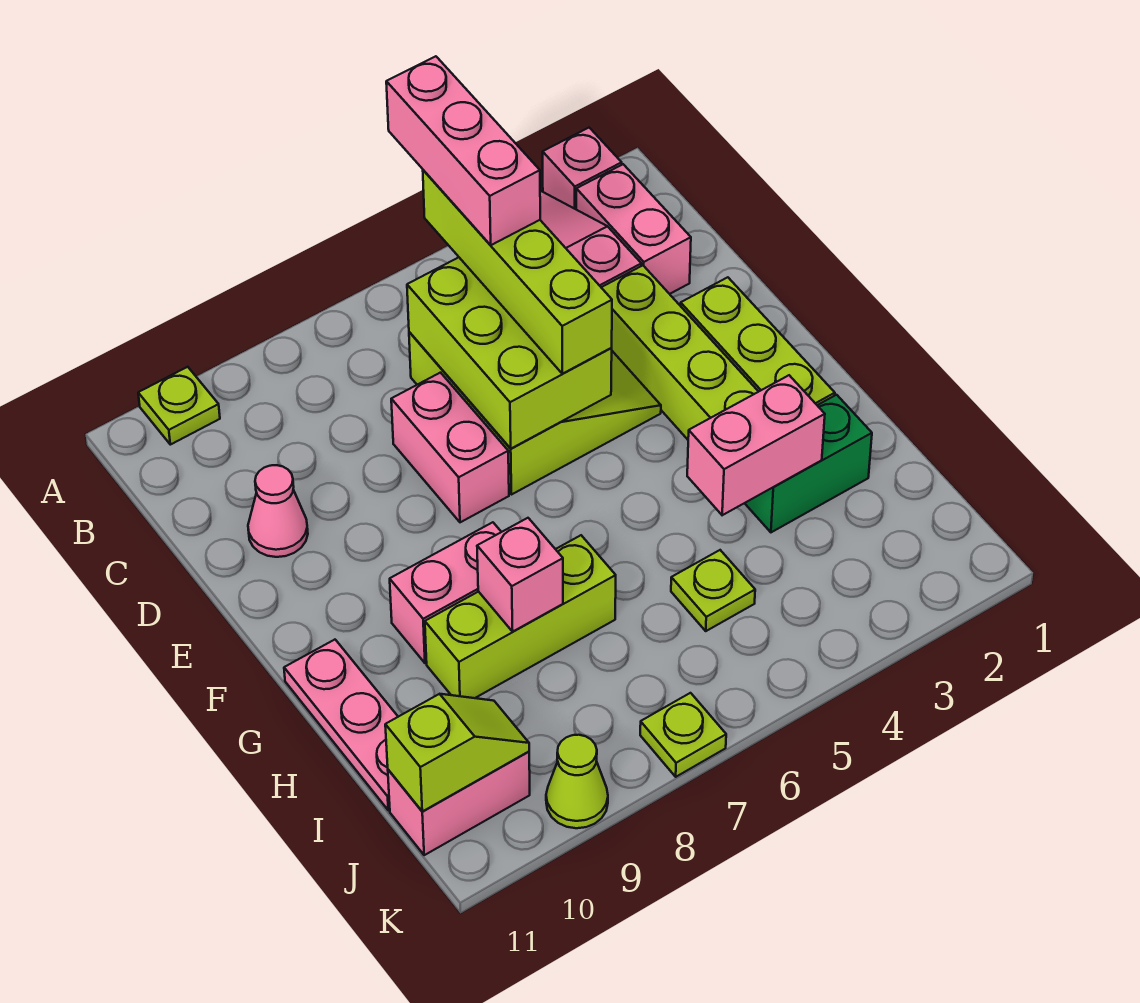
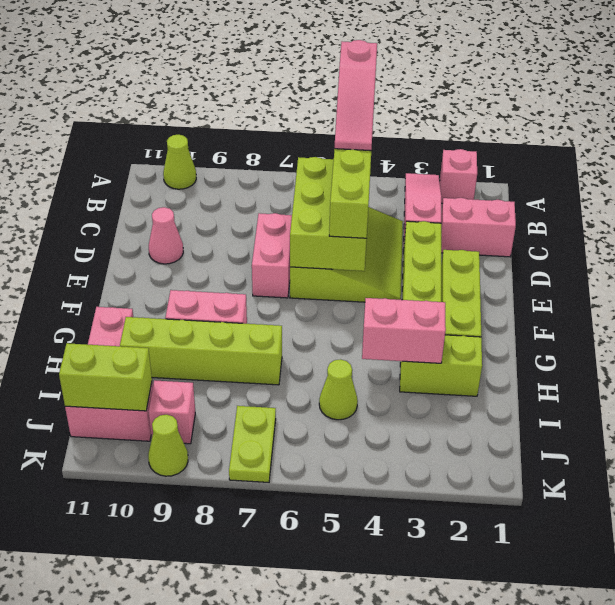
pink 1x3 brick [386,56,540,245] -> pink 1x3 slope [335,40,377,151]
lime 1x1 plate [138,367,220,445] -> lime 1x1 cone [163,135,196,189]
pink 1x2 brick [576,164,691,294] -> pink 1x2 brick turned to [441,198,516,257]
green 1x2 brick [745,395,872,532] -> lime 1x2 brick [400,335,482,396]
lime 1x3 brick [425,535,616,698] -> lime 1x4 brick [120,317,282,385]
pink 1x1 brick [477,518,563,632] -> pink 1x1 brick moved to [148,380,195,444]
lime 1x1 plate [671,550,755,631] -> lime 1x1 cone [319,359,358,420]
lime 1x2 slope [385,694,529,811] -> lime 1x2 brick [59,343,152,411]
lime 1x1 plate [640,693,726,777] -> lime 1x2 plate [229,406,276,482]

